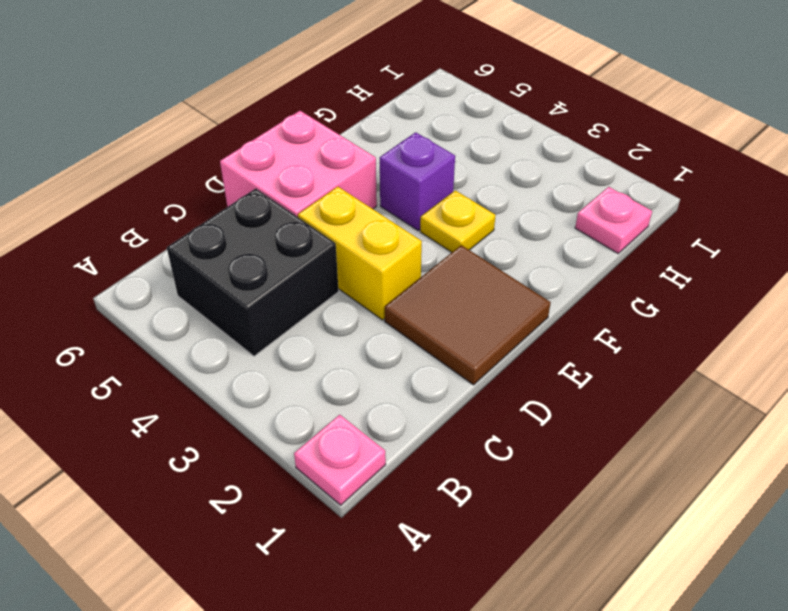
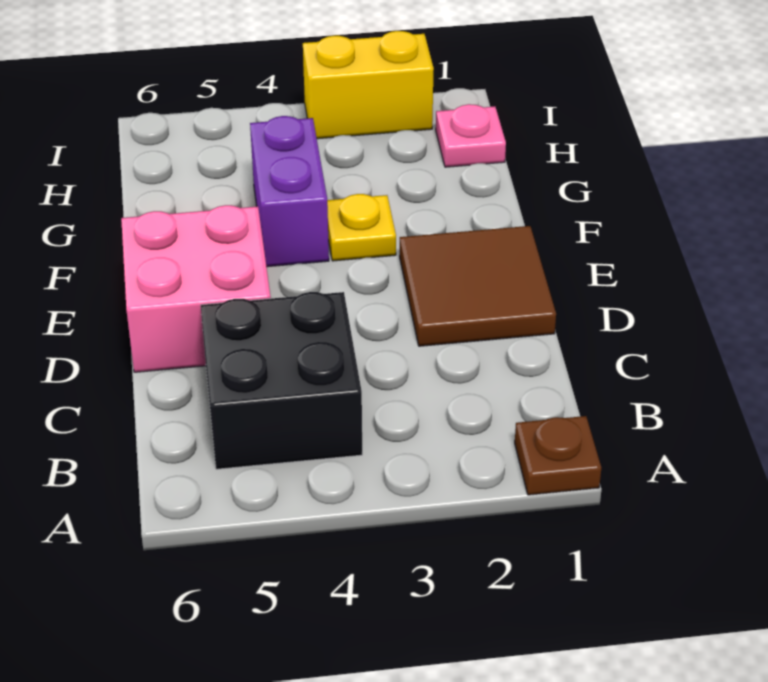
pink 1x1 plate [294,415,386,505] -> brown 1x1 plate [515,416,601,495]
yellow 1x2 brick [298,187,422,320] -> yellow 1x2 brick moved to [303,31,434,139]
purple 1x1 brick [380,132,455,230] -> purple 1x2 brick [250,116,329,267]

